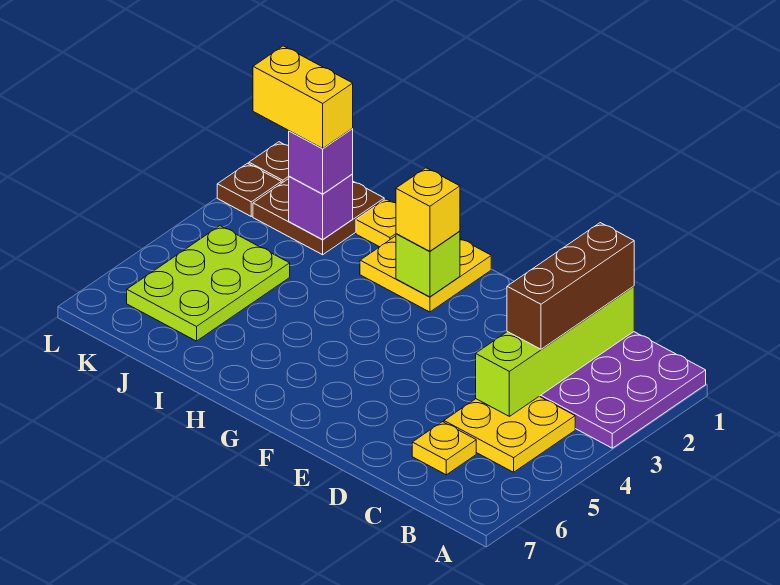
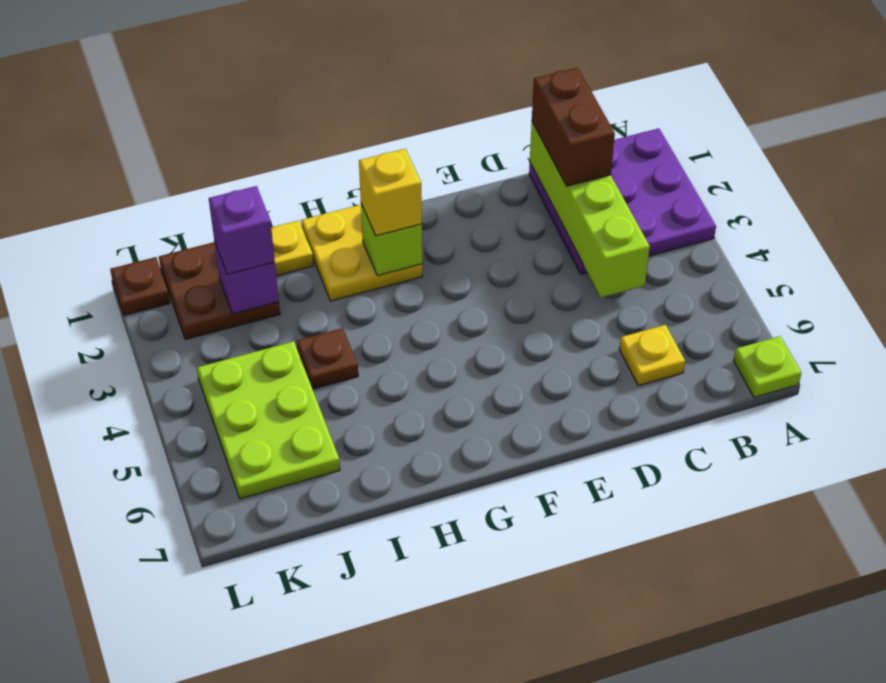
none -> lime 1x1 plate [734,336,801,397]
yellow 2x2 plate [444,397,575,472] -> none
brown 1x3 brick [507,223,634,349] -> brown 1x2 brick [532,68,615,186]
yellow 1x2 brick [253,46,353,148] -> none
brown 1x1 plate [217,163,281,216] -> brown 1x1 plate moved to [296,328,358,389]

